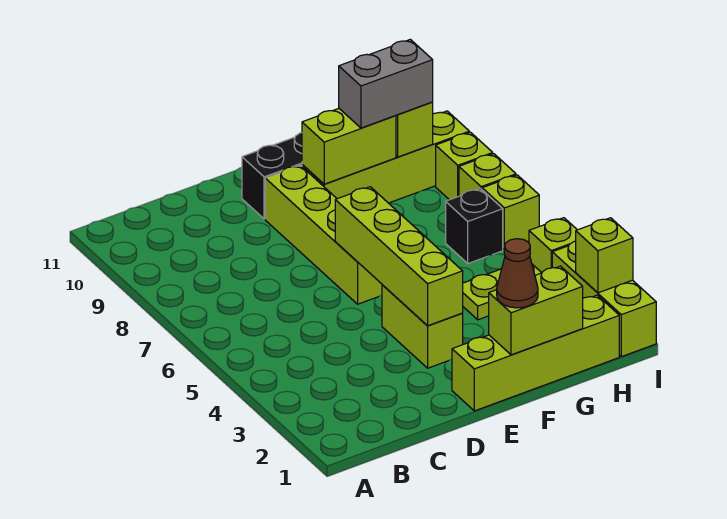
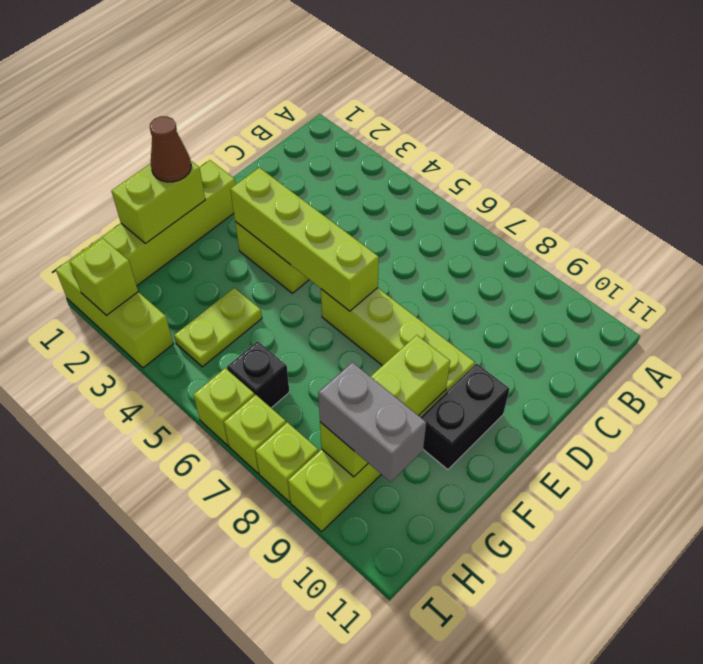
grey 1x2 brick [339,39,433,128] -> grey 1x2 brick turned to [318,362,426,482]
lime 1x1 brick [529,218,577,273] -> none

